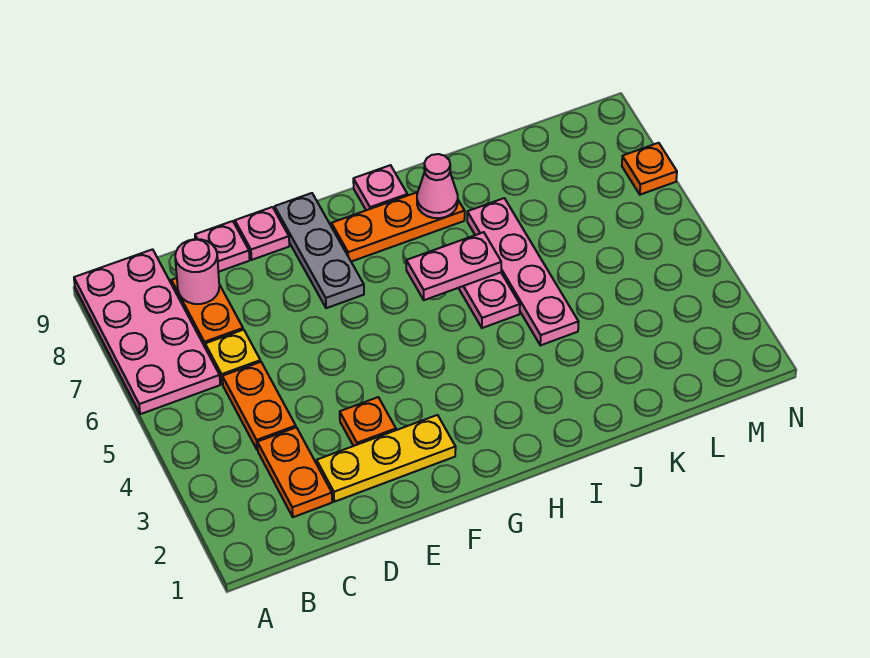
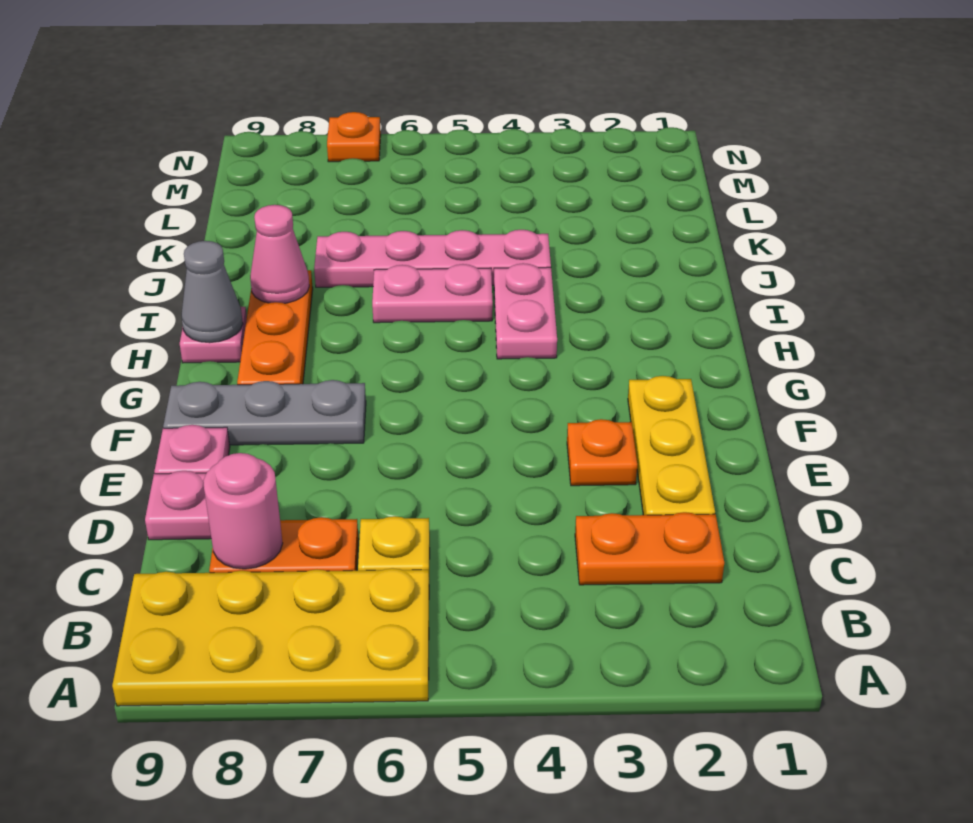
pink 2x4 plate [74,249,220,414] -> yellow 2x4 plate [112,568,429,706]
orange 1x2 plate [222,362,296,450] -> none
pink 1x2 plate [406,232,501,300] -> pink 1x2 plate moved to [494,263,557,359]
none -> grey 1x1 cone [182,241,243,343]

